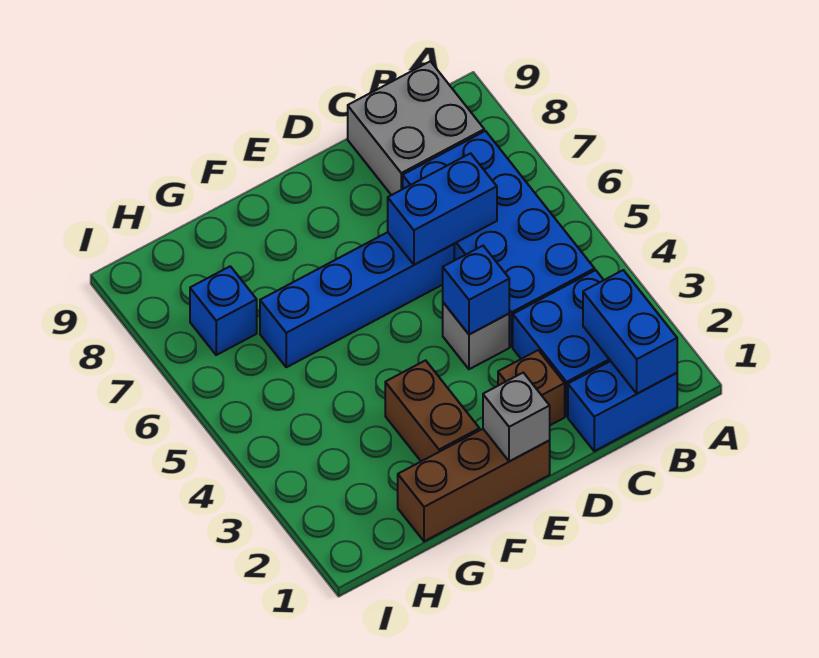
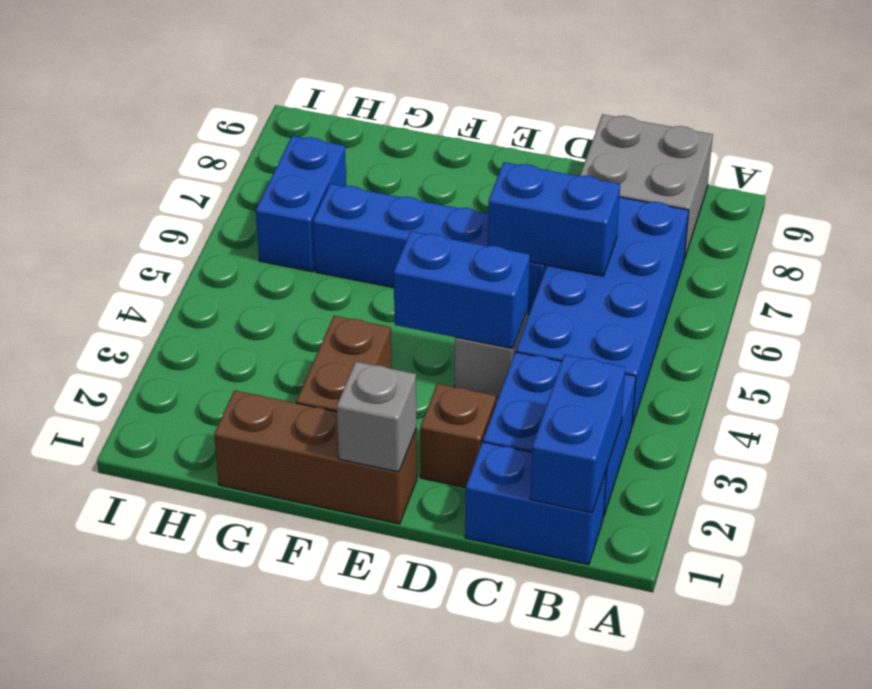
blue 1x1 brick [443,246,509,334] -> blue 1x2 brick [394,231,530,349]
blue 1x1 brick [190,266,257,355] -> blue 1x2 brick [256,136,346,272]

